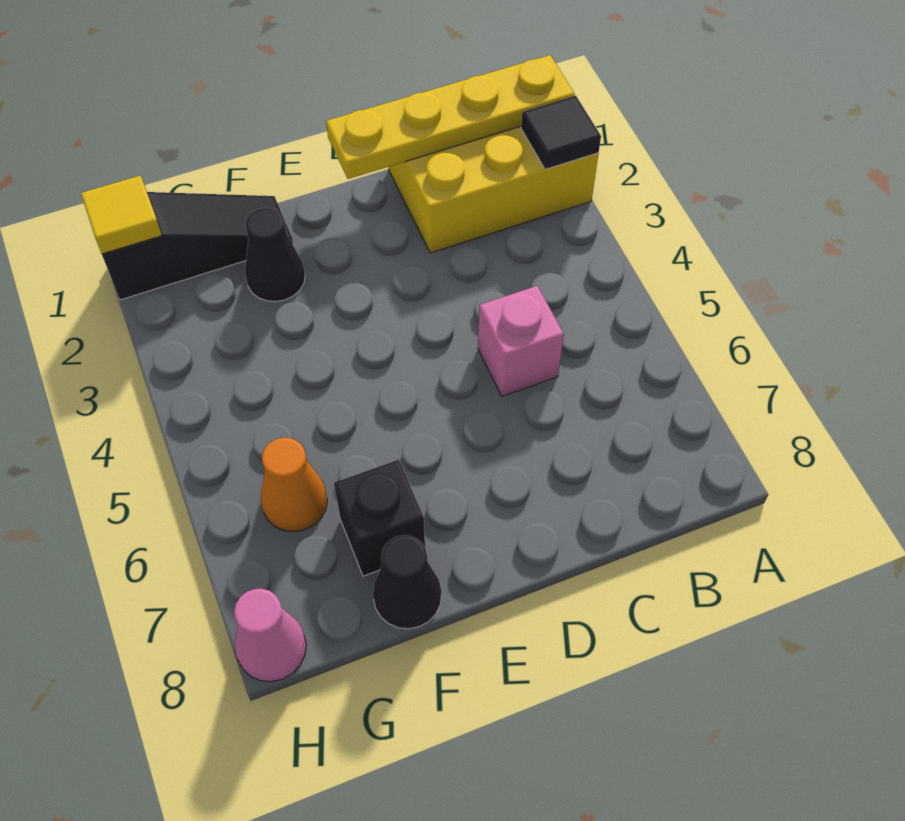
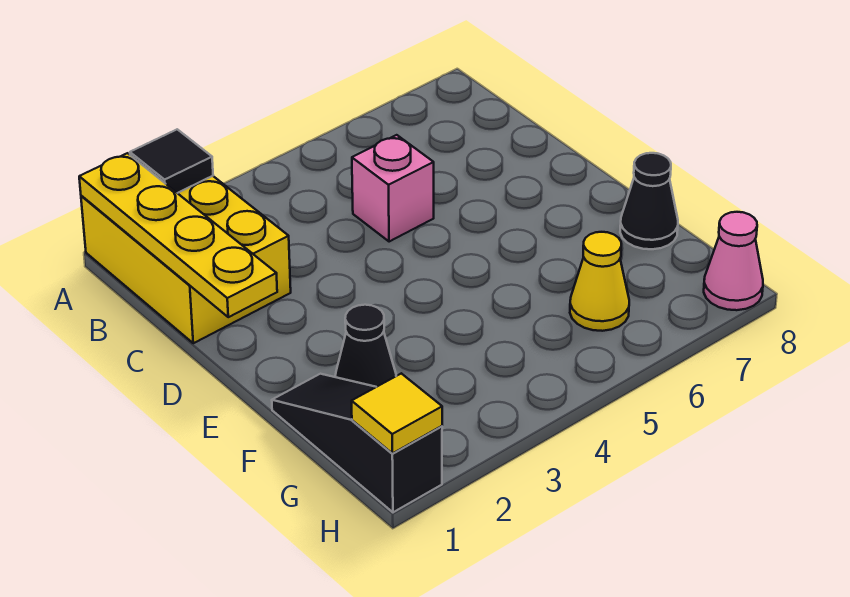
black 1x1 brick [334,460,425,576] -> none
orange 1x1 cone [261,438,327,532] -> yellow 1x1 cone [570,232,629,331]

